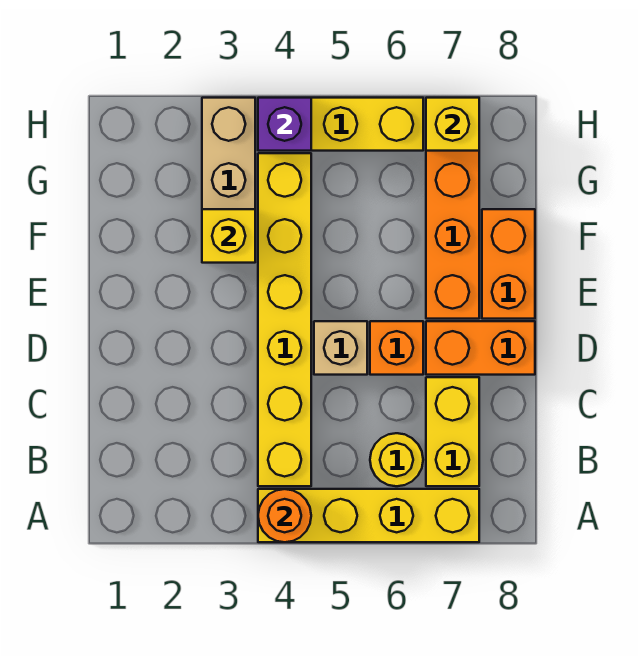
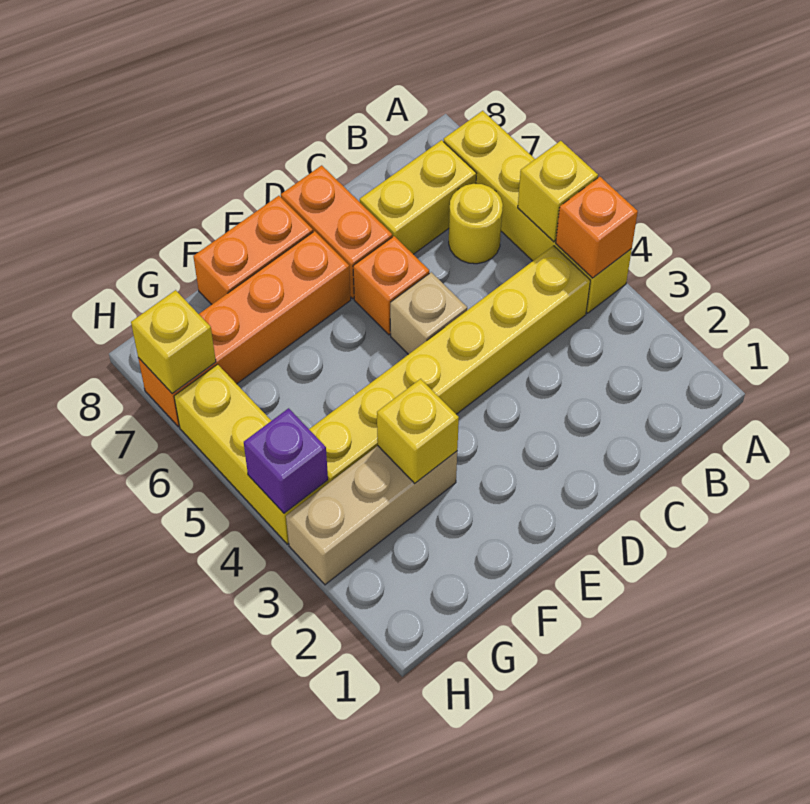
orange 1x1 round brick [258,489,311,542] -> orange 1x1 brick [556,177,638,278]
none -> yellow 1x1 brick [518,141,598,242]

